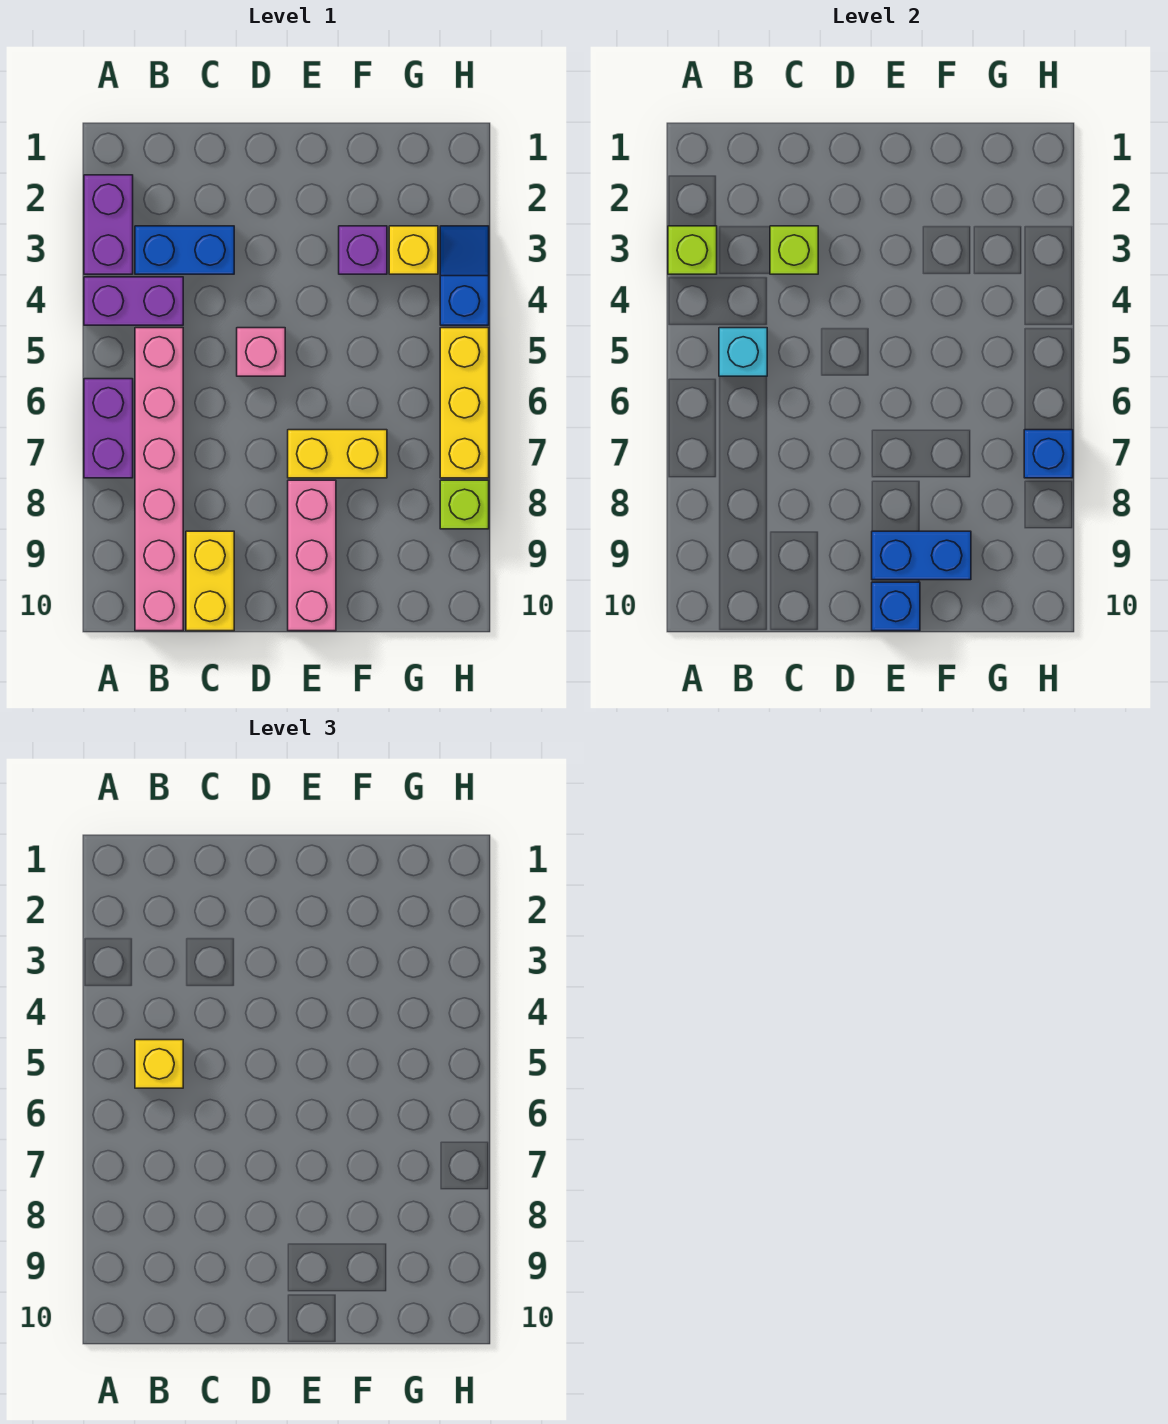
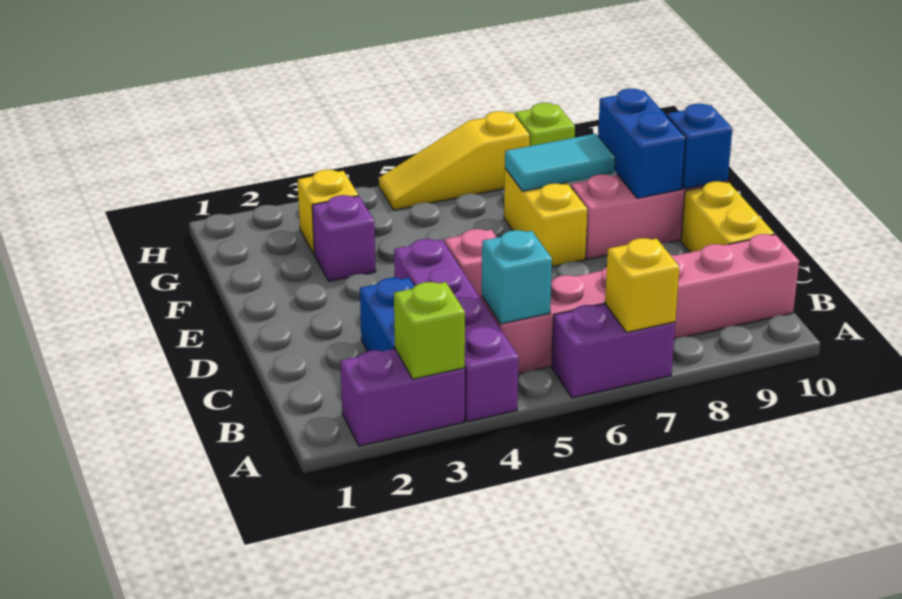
purple 1x2 brick [84,277,183,325] -> purple 1x4 brick [394,239,519,422]
yellow 1x1 brick [135,1040,183,1088] -> yellow 1x1 brick moved to [605,238,679,332]
lime 1x1 brick [770,226,818,274] -> none
yellow 1x2 brick [186,531,234,631] -> yellow 1x2 brick turned to [681,181,774,252]
none -> cyan 1x2 tile [505,134,615,191]
blue 1x2 slope [440,226,489,325] -> none
yellow 1x3 brick [440,328,489,478] -> yellow 1x3 slope [379,111,530,210]
blue 1x1 brick [1024,430,1073,478] -> none

